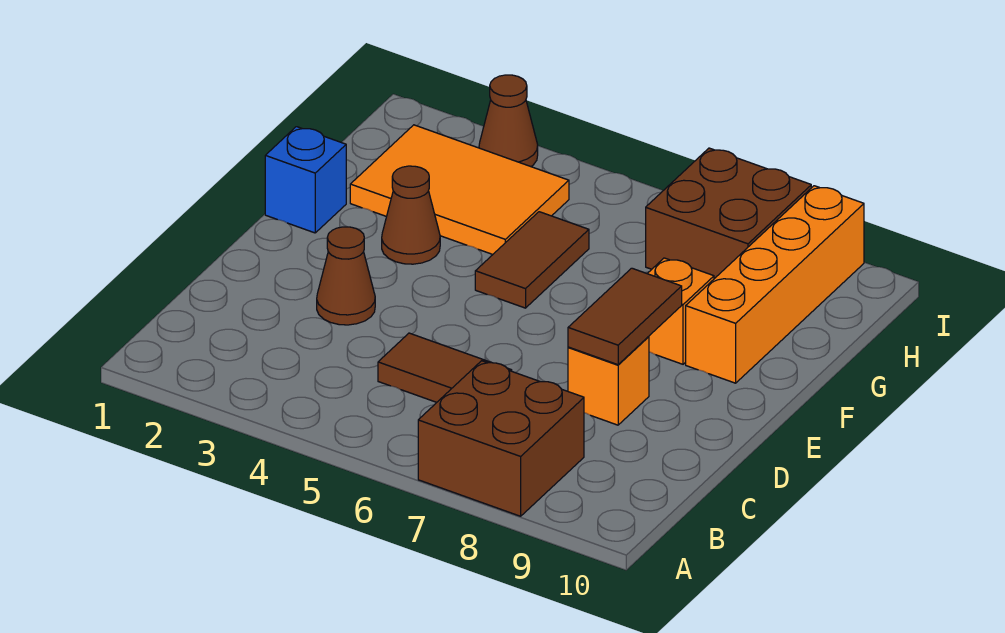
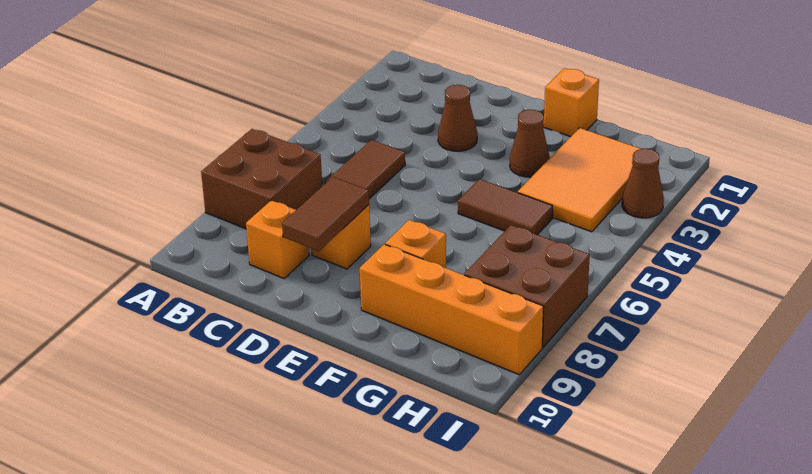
none -> orange 1x1 brick [246,200,309,278]
brown 1x2 tile [568,268,682,365] -> brown 1x2 tile turned to [282,177,369,251]
blue 1x1 brick [265,127,346,233] -> orange 1x1 brick [544,68,599,137]

